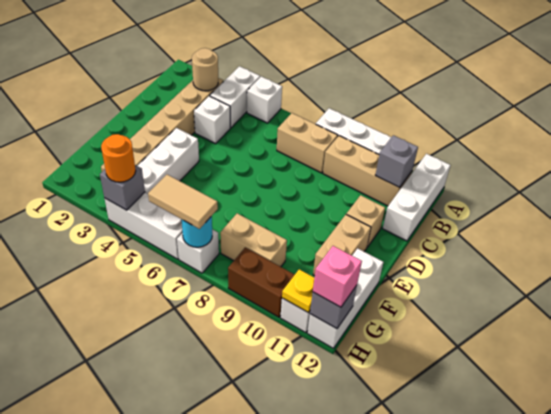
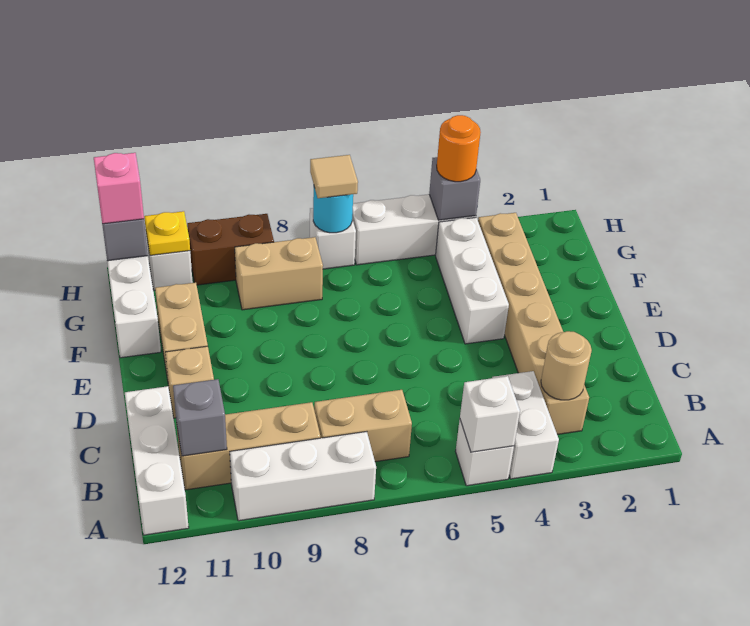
white 1x1 brick [194,96,230,144] -> white 1x1 brick moved to [460,376,520,452]
tan 1x2 tile [148,175,218,229] -> tan 1x1 tile [310,155,358,198]

